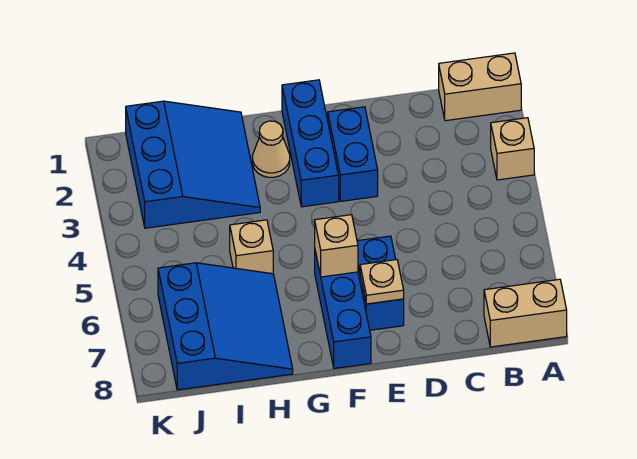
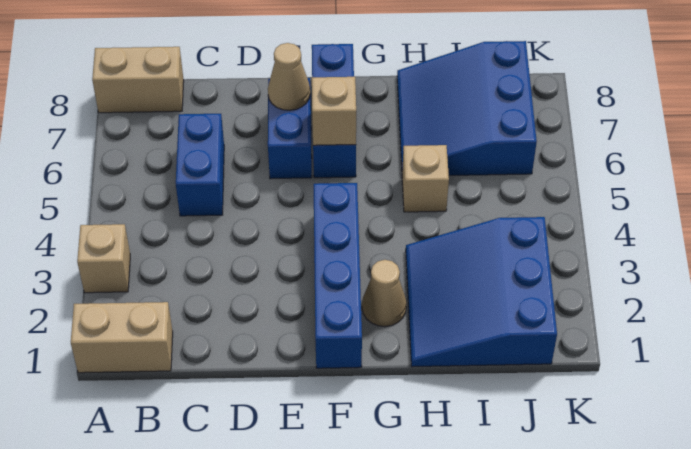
blue 1x2 brick [328,107,378,201] -> blue 1x2 brick moved to [176,114,224,216]
tan 1x1 plate [360,260,404,304] -> tan 1x1 cone [268,43,310,110]
blue 1x3 brick [282,80,339,207] -> blue 1x4 brick [314,183,362,368]

